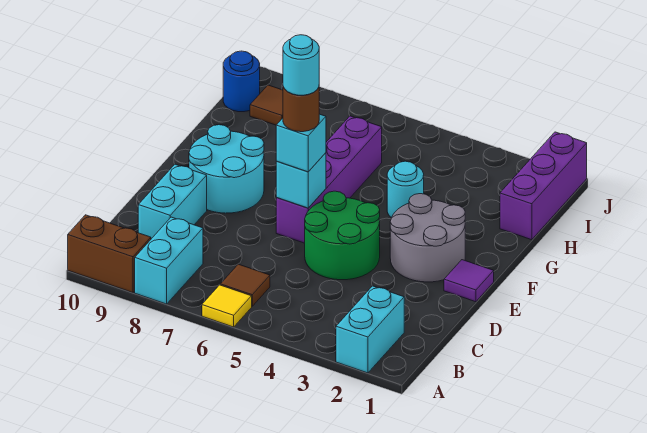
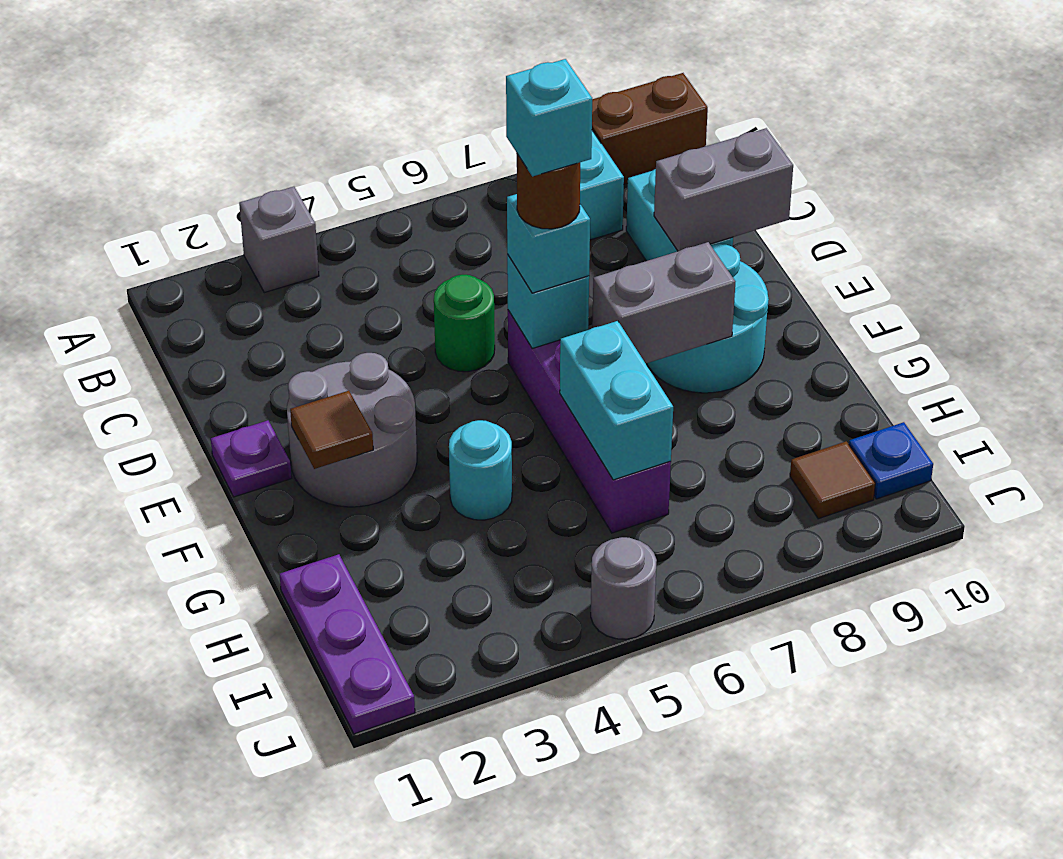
cyan 1x2 brick [336,286,404,373] -> cyan 1x2 brick moved to [560,321,673,480]
none -> grey 1x1 brick [239,187,319,293]
yellow 1x1 tile [202,285,252,327] -> none
brown 1x1 tile [220,264,270,306] -> brown 1x1 tile moved to [290,391,373,469]
green 2x2 round brick [305,191,380,280] -> green 1x1 round brick [434,275,495,372]
none -> grey 1x2 brick [654,128,793,251]
purple 1x1 tile [444,260,494,302] -> purple 1x1 plate [211,420,292,497]
cyan 1x1 round brick [283,35,319,95] -> cyan 1x1 brick [506,59,592,176]
none -> grey 1x2 brick [592,242,735,364]
purple 1x3 brick [500,132,587,240] -> purple 1x3 plate [280,554,415,734]
blue 1x1 round brick [223,51,260,112] -> blue 1x1 plate [849,422,933,499]
none -> grey 1x1 round brick [591,537,657,639]

